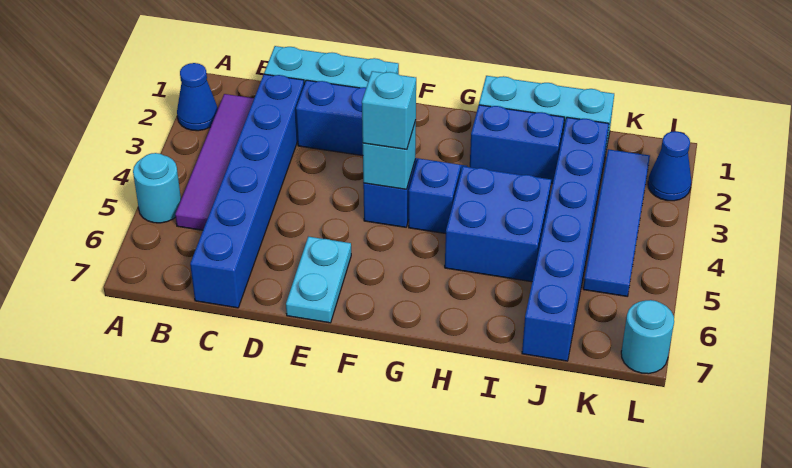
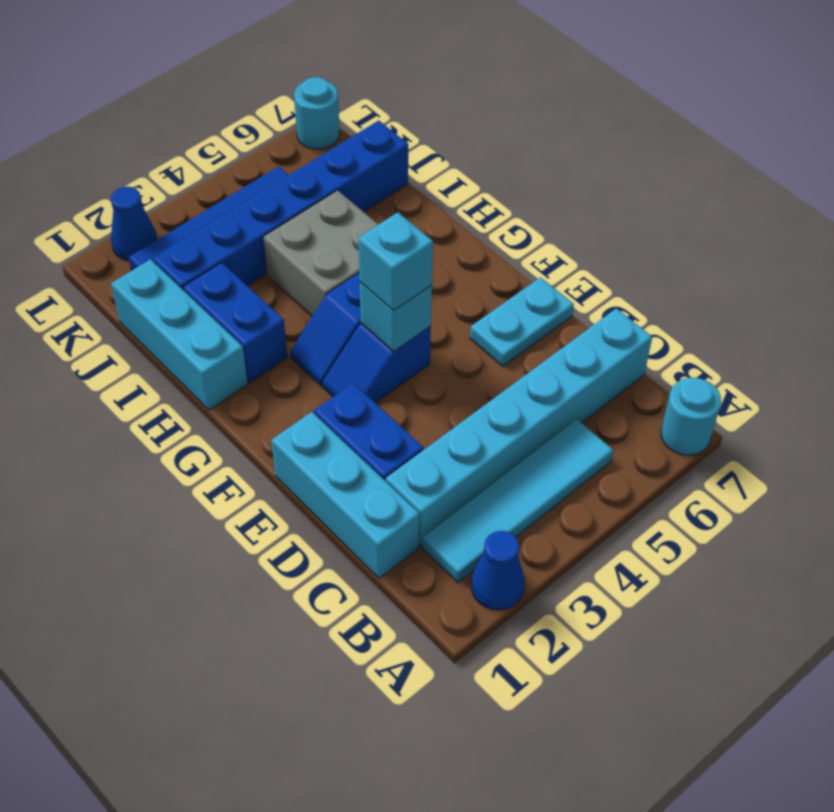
cyan 1x1 round brick [133,153,181,223] -> cyan 1x1 round brick moved to [661,378,721,455]
purple 1x4 tile [175,94,254,230] -> cyan 1x4 tile [422,419,613,583]
blue 1x6 brick [190,74,304,308] -> cyan 1x6 brick [386,308,652,546]
blue 2x2 brick [445,166,551,282] -> grey 2x2 brick [263,190,379,316]

